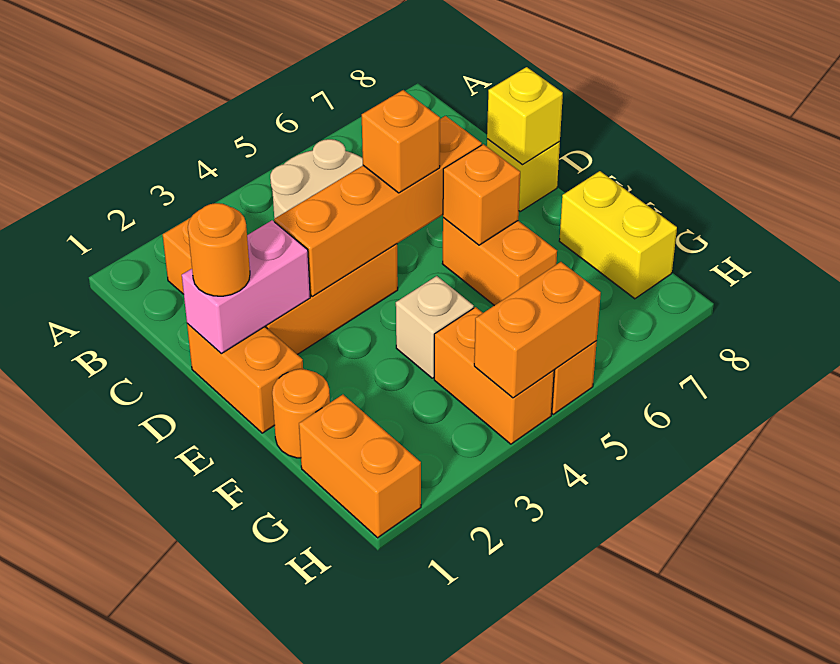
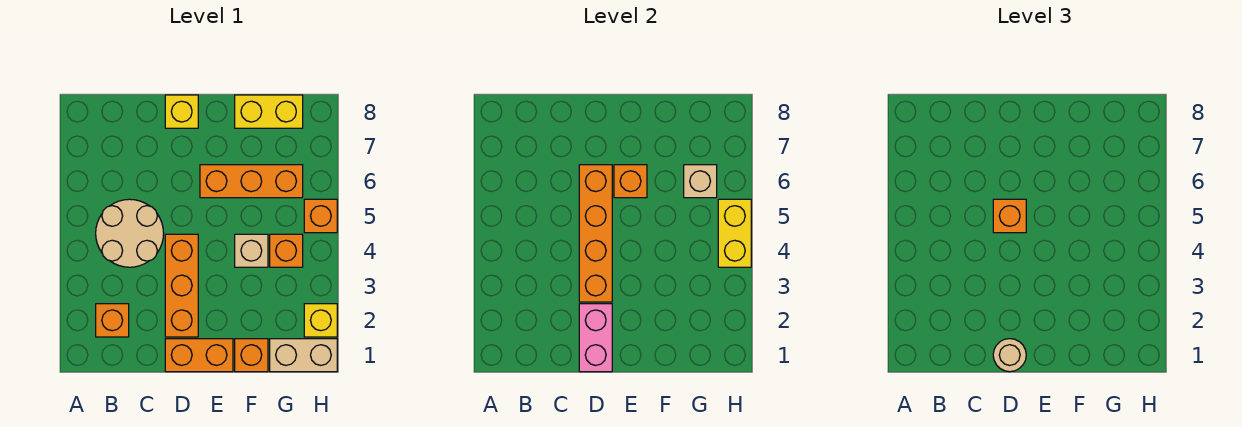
orange 1x1 round brick [188,203,250,296] -> tan 1x1 round brick [993,339,1026,372]
yellow 1x1 brick [487,67,563,165] -> yellow 1x1 brick moved to [304,304,337,337]
orange 1x2 brick [442,218,557,306] -> orange 1x3 brick [200,165,303,198]
orange 1x1 round brick [272,369,330,458] -> orange 1x1 brick [235,339,268,372]
orange 1x2 brick [299,395,421,538] -> tan 1x2 brick [270,339,337,372]
orange 1x2 brick [434,307,554,444] -> orange 1x1 brick [270,234,303,267]
none -> tan 1x1 brick [684,165,717,198]
orange 1x2 brick [474,262,601,398] -> yellow 1x2 brick [718,199,751,267]

